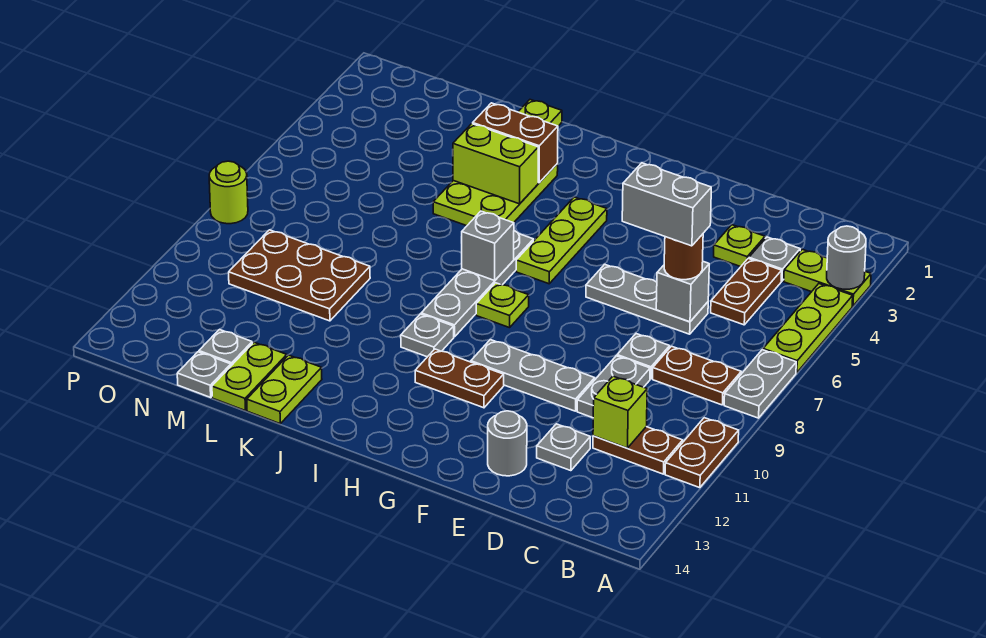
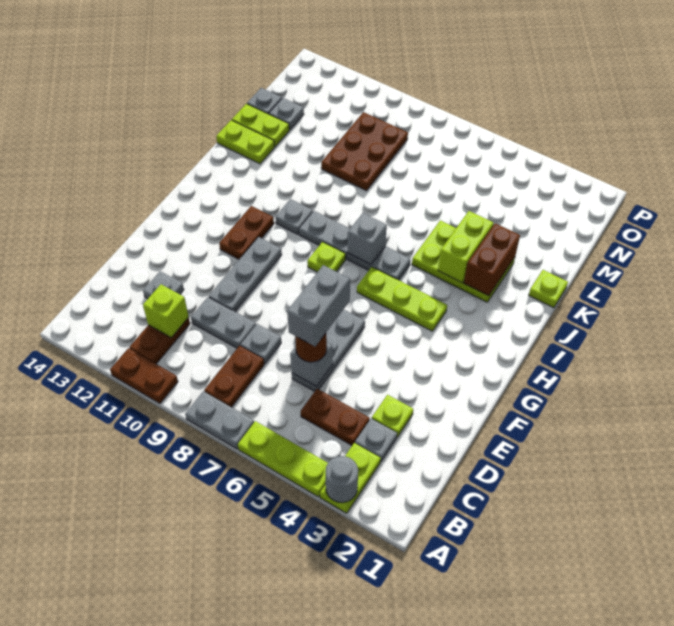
grey 1x1 round brick [488,411,527,476] -> none
lime 1x1 round brick [209,161,248,224] -> none

